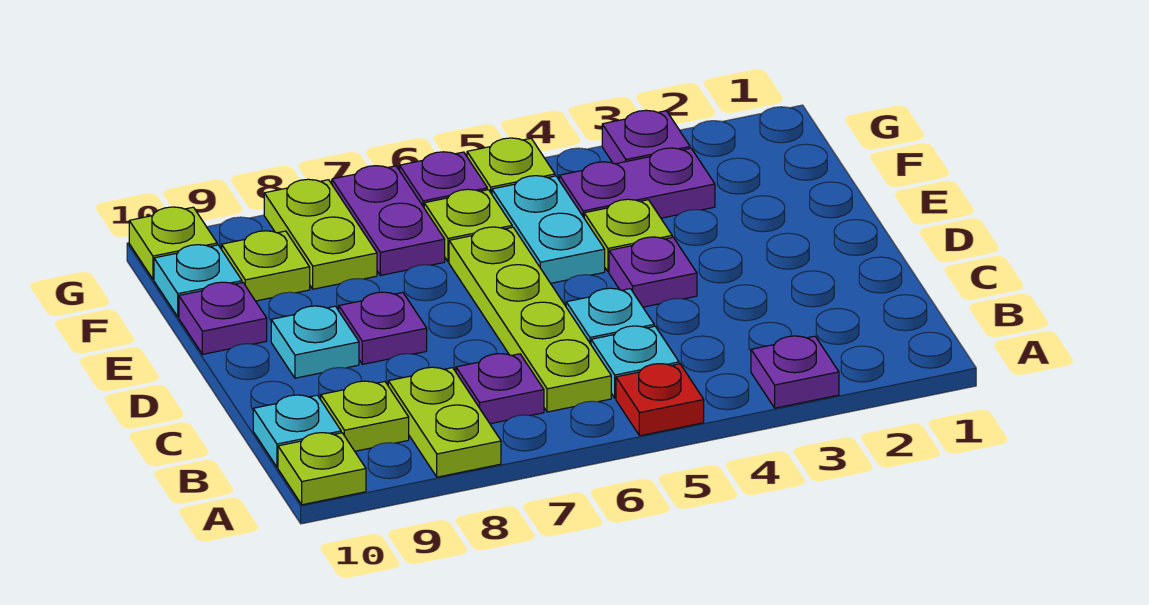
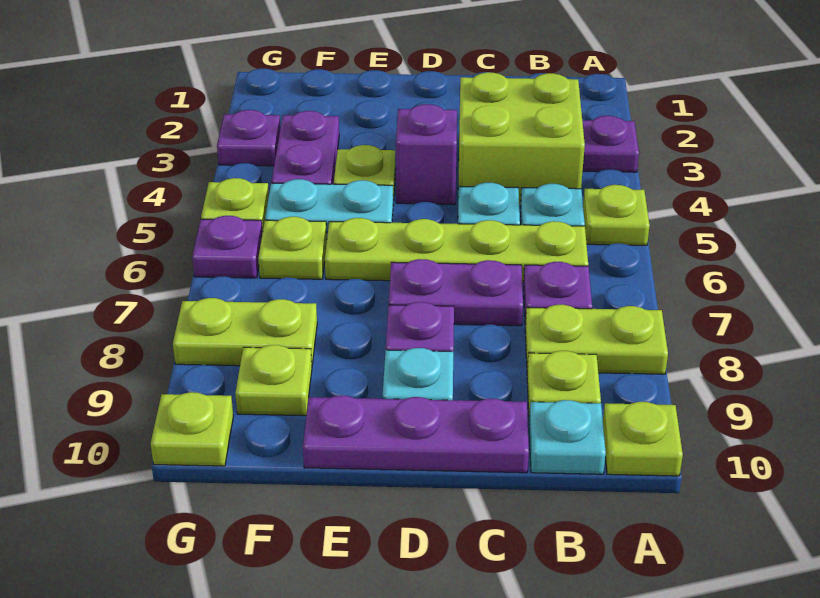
red 1x1 plate [616,364,704,436] -> lime 1x1 plate [583,185,650,245]
none -> lime 2x2 brick [458,72,585,206]
purple 1x1 plate [609,237,697,307] -> purple 1x1 brick [396,104,457,204]
purple 1x1 plate [179,282,267,354] -> purple 1x3 plate [303,395,529,473]
purple 1x2 plate [332,166,445,275] -> purple 1x2 plate moved to [389,259,523,326]
cyan 1x1 plate [154,245,242,317] -> none

